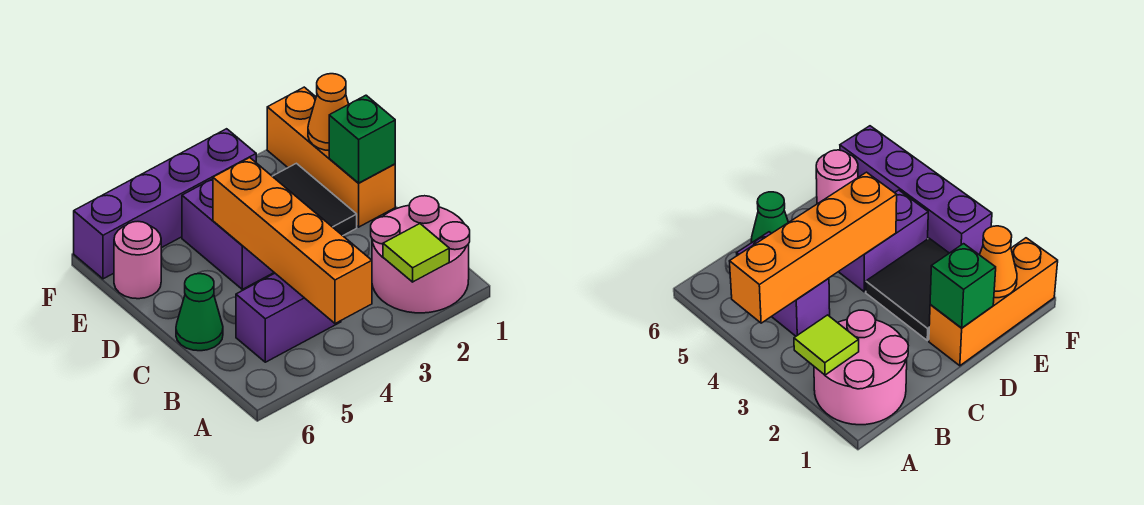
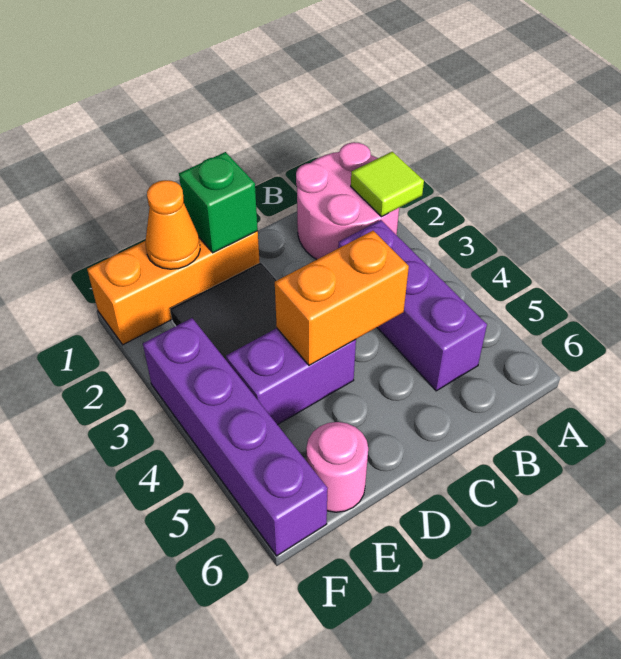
orange 1x4 brick [213,158,372,323] -> orange 1x2 brick [275,231,409,365]
purple 1x2 brick [236,273,341,362] -> purple 1x3 brick [338,220,487,391]
green 1x1 cone [176,274,223,351] -> none

